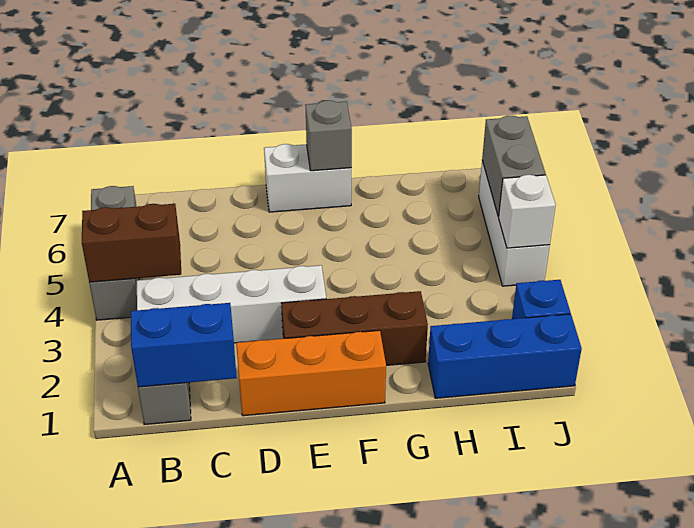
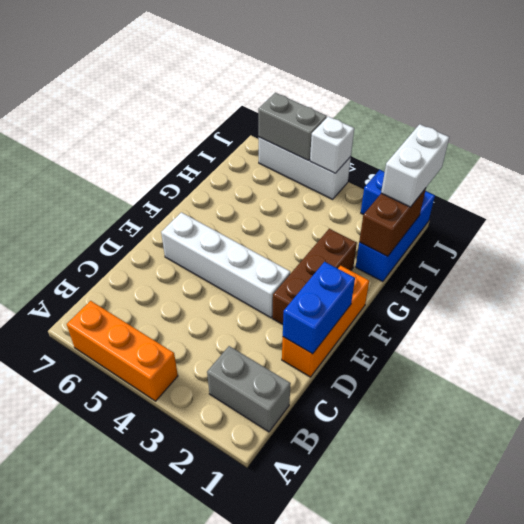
grey 1x3 brick [89,186,140,320] -> orange 1x3 brick [67,301,178,401]
brown 1x2 brick [82,204,181,283] -> brown 1x2 brick moved to [359,188,426,257]
blue 1x2 brick [131,303,237,387] -> blue 1x2 brick moved to [283,262,355,354]
white 1x4 brick [137,265,326,343] -> white 1x4 brick turned to [161,212,290,318]
white 1x2 brick [264,144,352,212] -> white 1x2 brick moved to [381,124,449,207]
grey 1x1 brick [305,100,352,171] -> none

